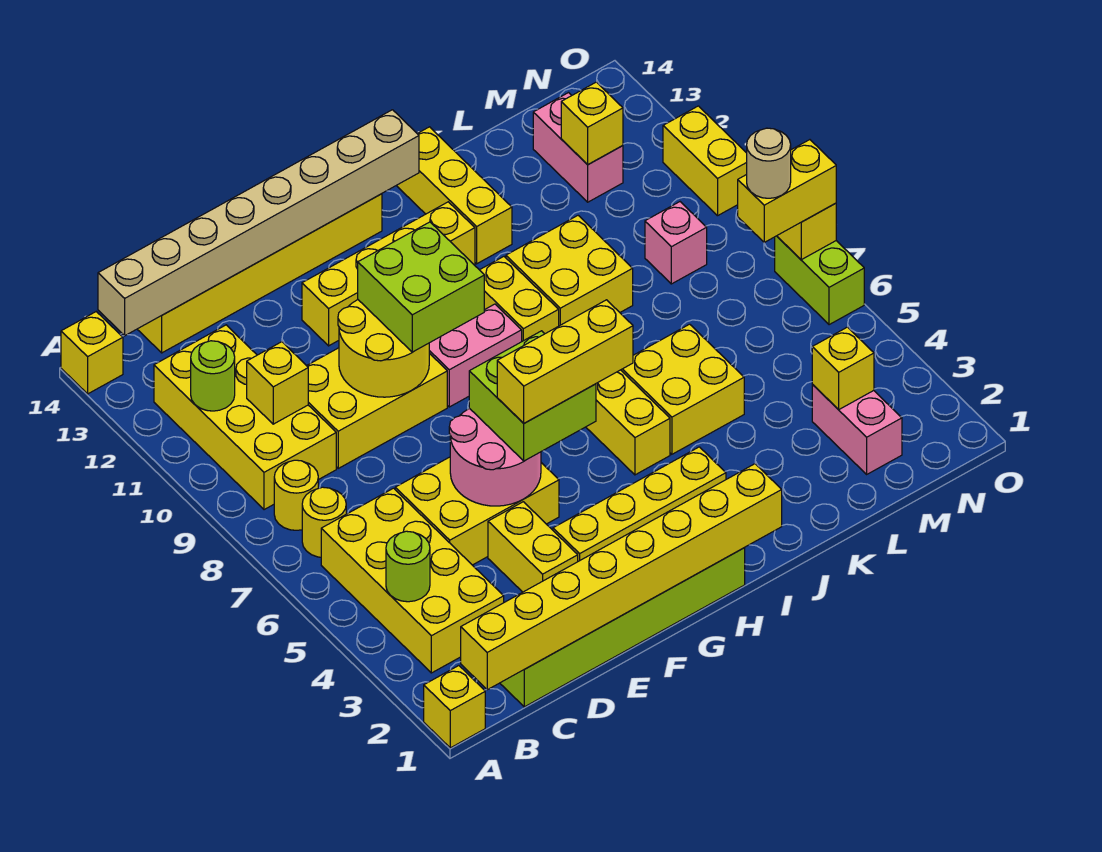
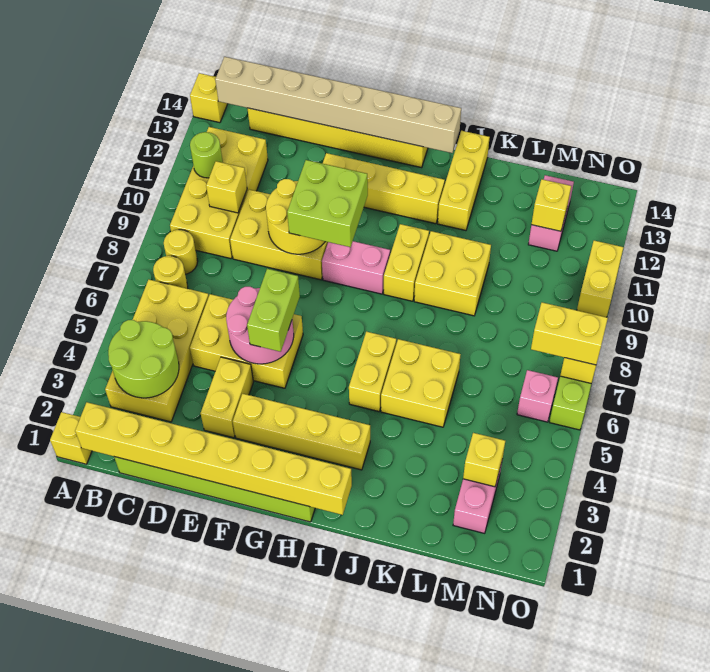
lime 1x1 round brick [386,531,430,602] -> lime 2x2 round brick [108,320,179,398]
lime 2x2 brick [469,331,596,461] -> lime 1x2 brick [247,269,300,352]
yellow 1x3 brick [497,300,633,423] -> none
pink 1x1 brick [645,202,707,284] -> pink 1x1 brick moved to [517,370,558,422]
tan 1x1 round brick [747,128,791,198] -> none

